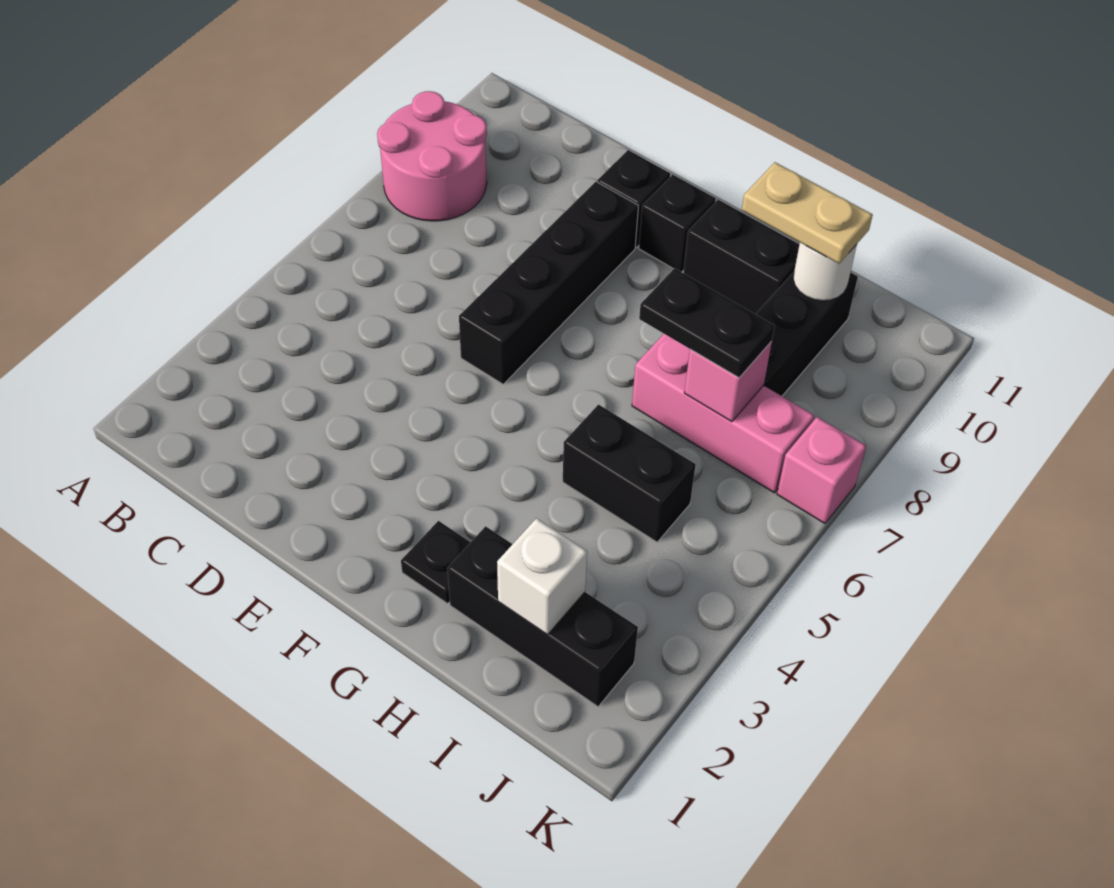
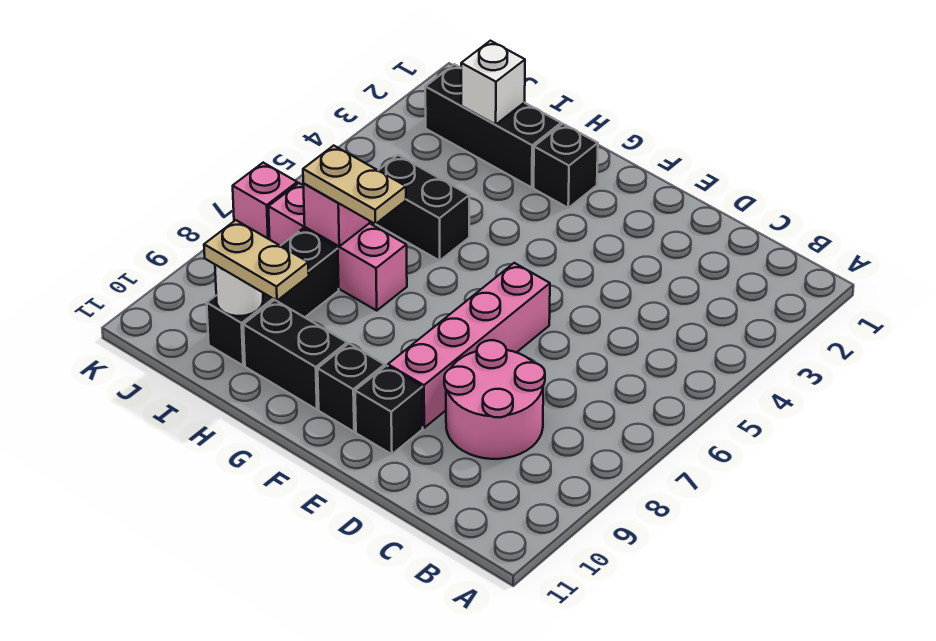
pink 2x2 round brick [377,91,487,221] -> pink 2x2 round brick moved to [444,340,545,459]
black 1x4 brick [459,182,638,384] -> pink 1x4 brick [388,263,550,428]
black 1x1 plate [401,521,470,604] -> black 1x1 brick [534,124,598,208]
black 1x2 plate [639,268,775,378] -> tan 1x2 plate [303,146,406,224]

